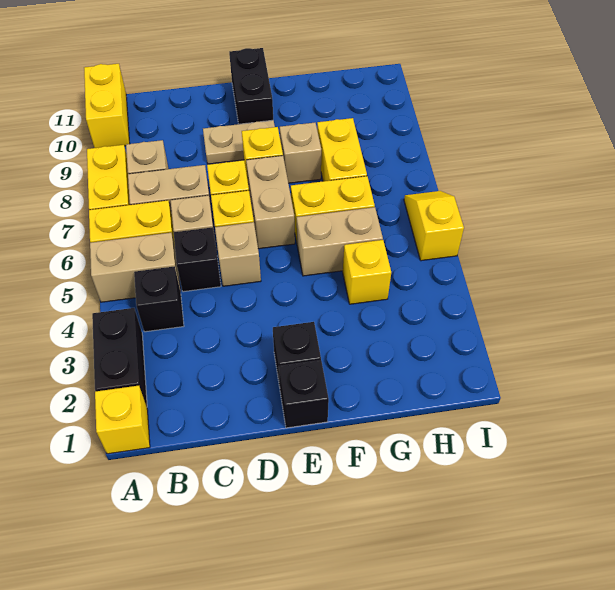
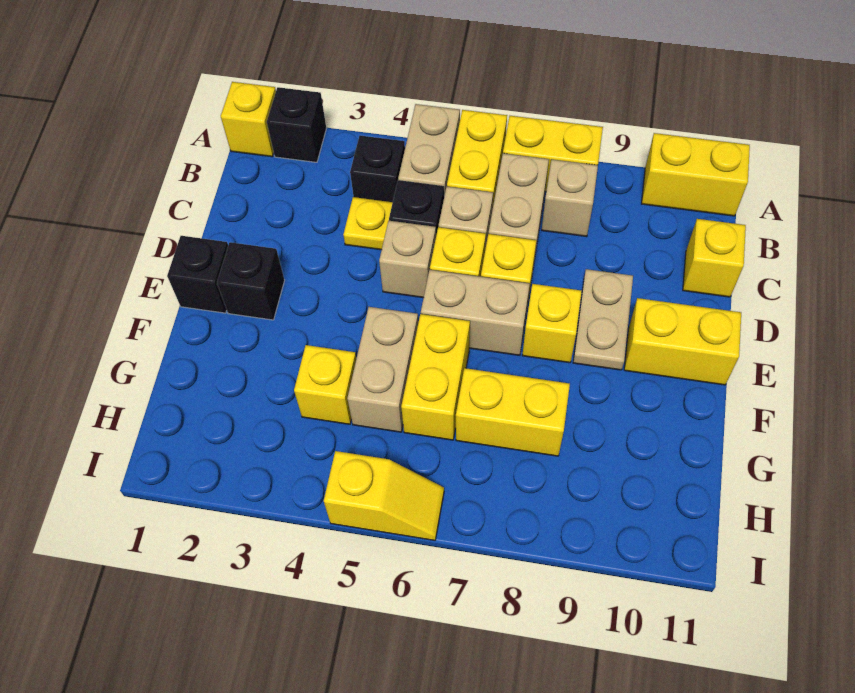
black 1x2 brick [92,308,147,406] -> black 1x1 brick [267,87,326,162]
none -> yellow 1x1 plate [343,197,393,250]
none -> yellow 1x1 brick [683,219,746,297]
black 1x2 brick [229,48,273,124] -> yellow 1x2 brick [624,298,741,385]
tan 1x1 brick [280,123,321,183] -> none

